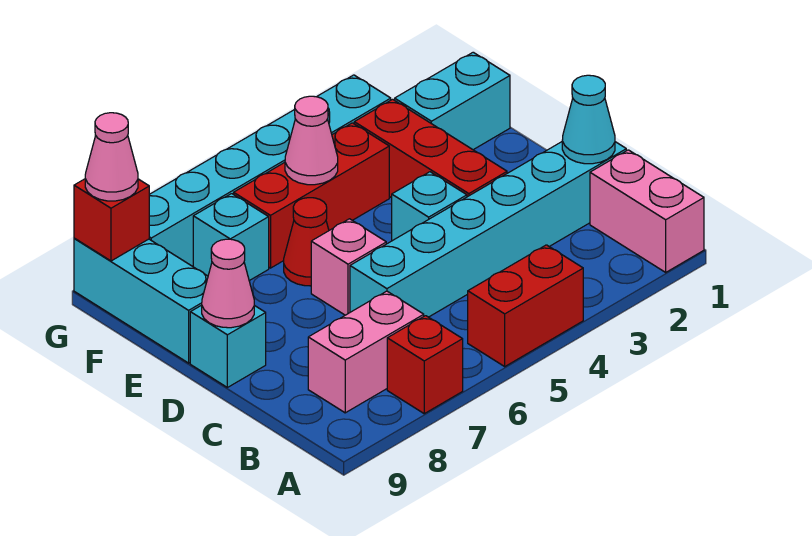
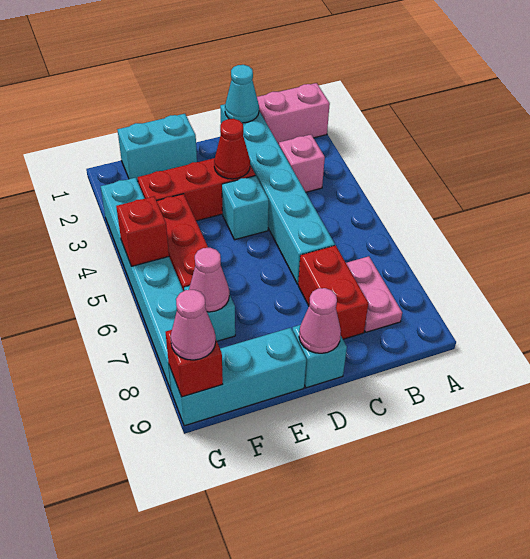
red 1x2 brick [468,245,583,366] -> red 1x2 brick moved to [298,245,368,339]
red 1x1 brick [387,316,463,414] -> red 1x1 brick moved to [116,196,169,267]
pink 1x2 brick [308,291,424,413] -> pink 1x2 plate [346,256,402,332]
pink 1x1 brick [311,219,386,315] -> pink 1x1 brick moved to [279,135,325,192]
red 1x1 cone [284,198,329,286] -> red 1x1 cone moved to [214,119,250,179]
cyan 1x2 brick [395,52,510,150] -> cyan 1x2 brick turned to [118,114,197,181]
pink 1x1 cone [285,96,338,185] -> pink 1x1 cone moved to [189,248,229,312]

